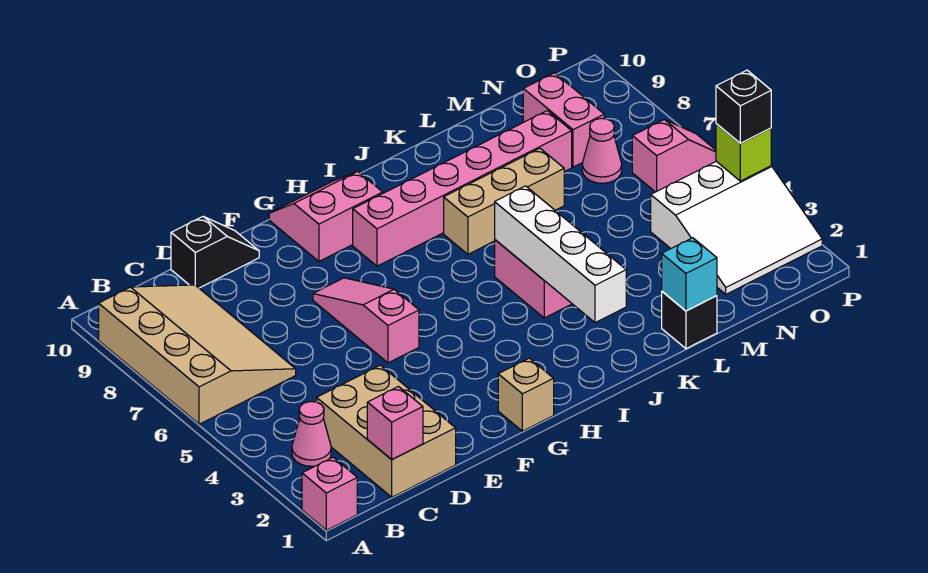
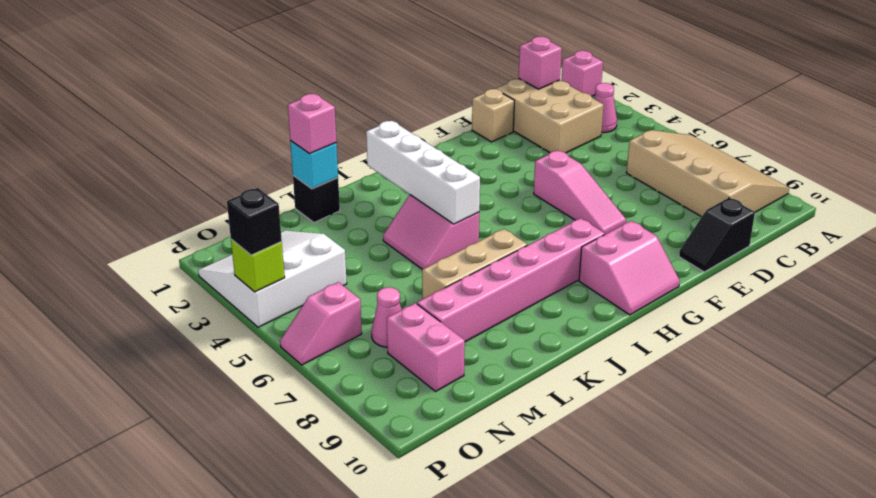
tan 3x4 slope [99,285,296,424] -> tan 3x4 slope turned to [626,130,789,217]
tan 1x1 brick [498,358,554,431] -> tan 1x1 brick moved to [472,89,515,142]
none -> pink 1x1 brick [288,94,336,154]

